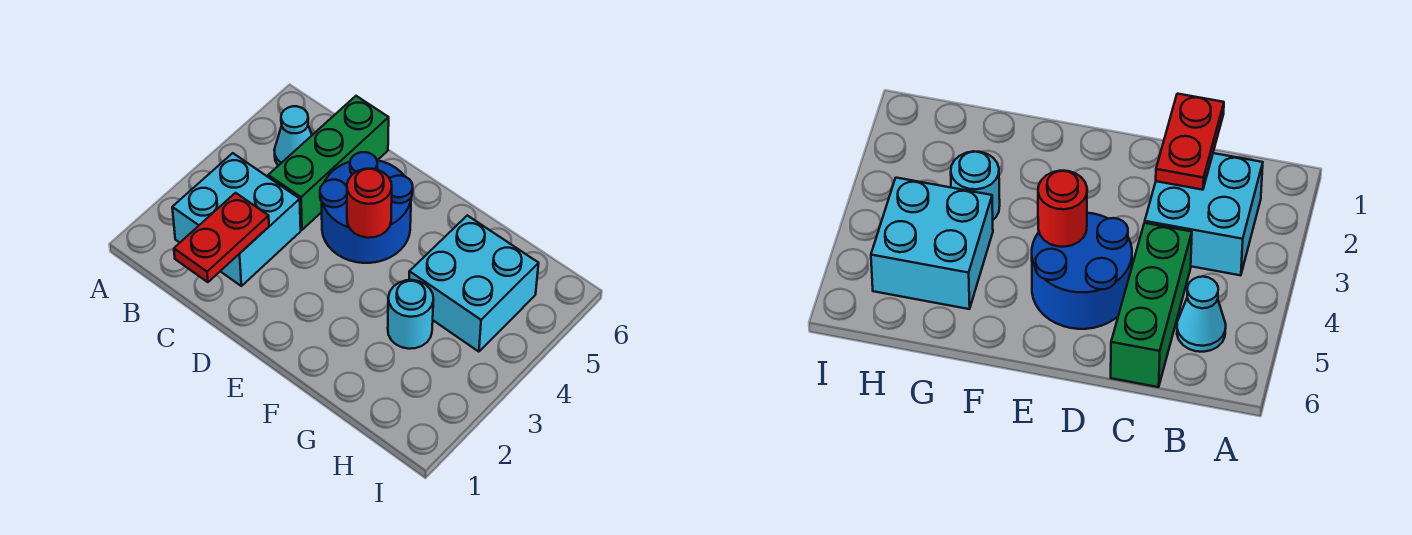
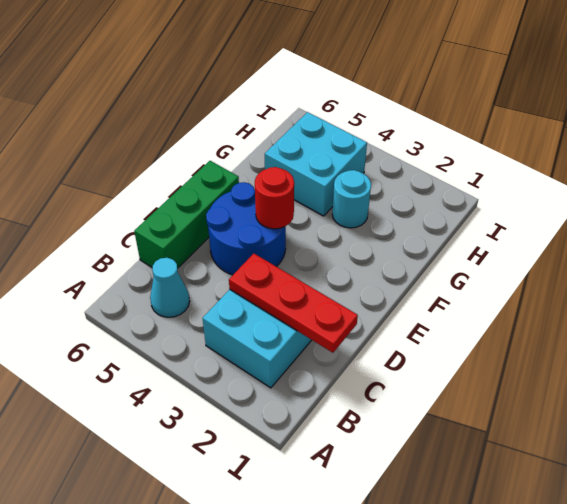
red 1x2 plate [174,193,269,282] -> red 1x3 plate [229,254,358,353]
green 1x3 brick [268,96,389,230] -> green 1x3 brick turned to [134,161,239,268]

